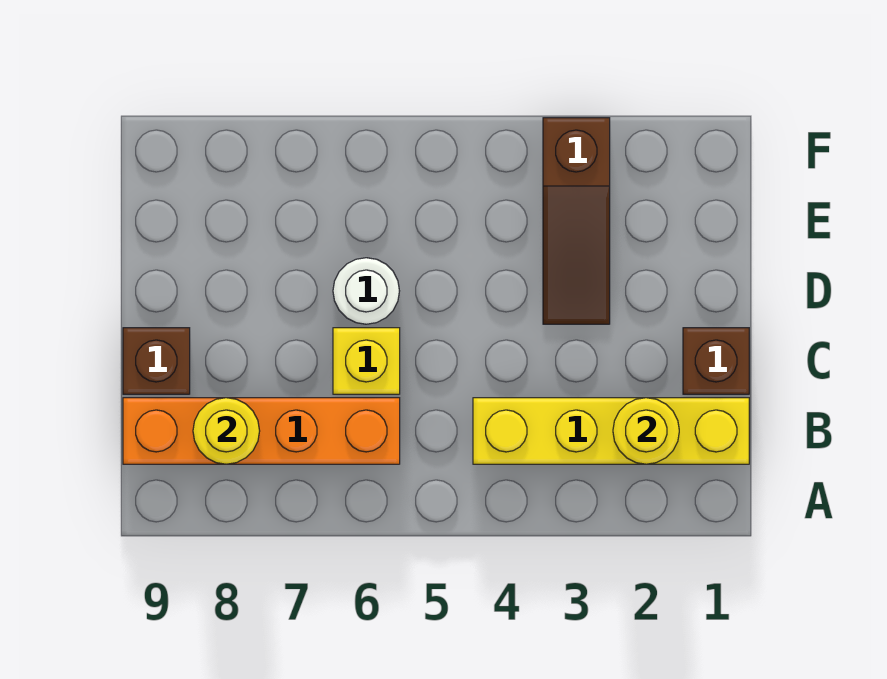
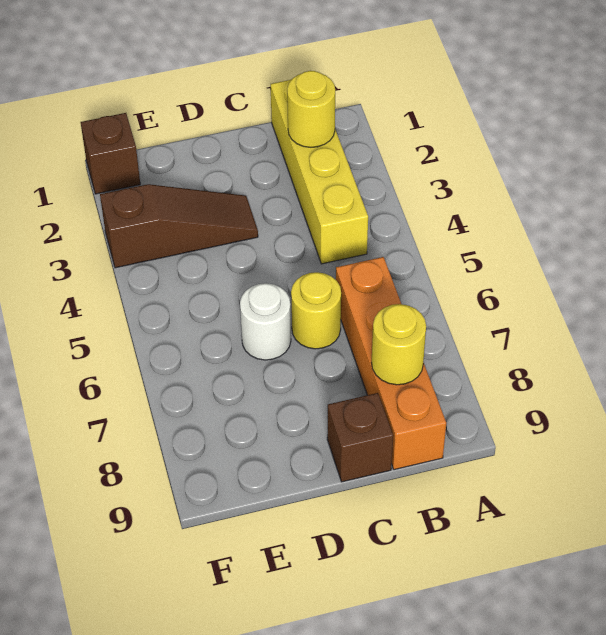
brown 1x1 brick [683,328,749,394] -> brown 1x1 brick moved to [81,113,140,194]
yellow 1x1 brick [333,328,400,394] -> yellow 1x1 round brick [291,272,341,349]

